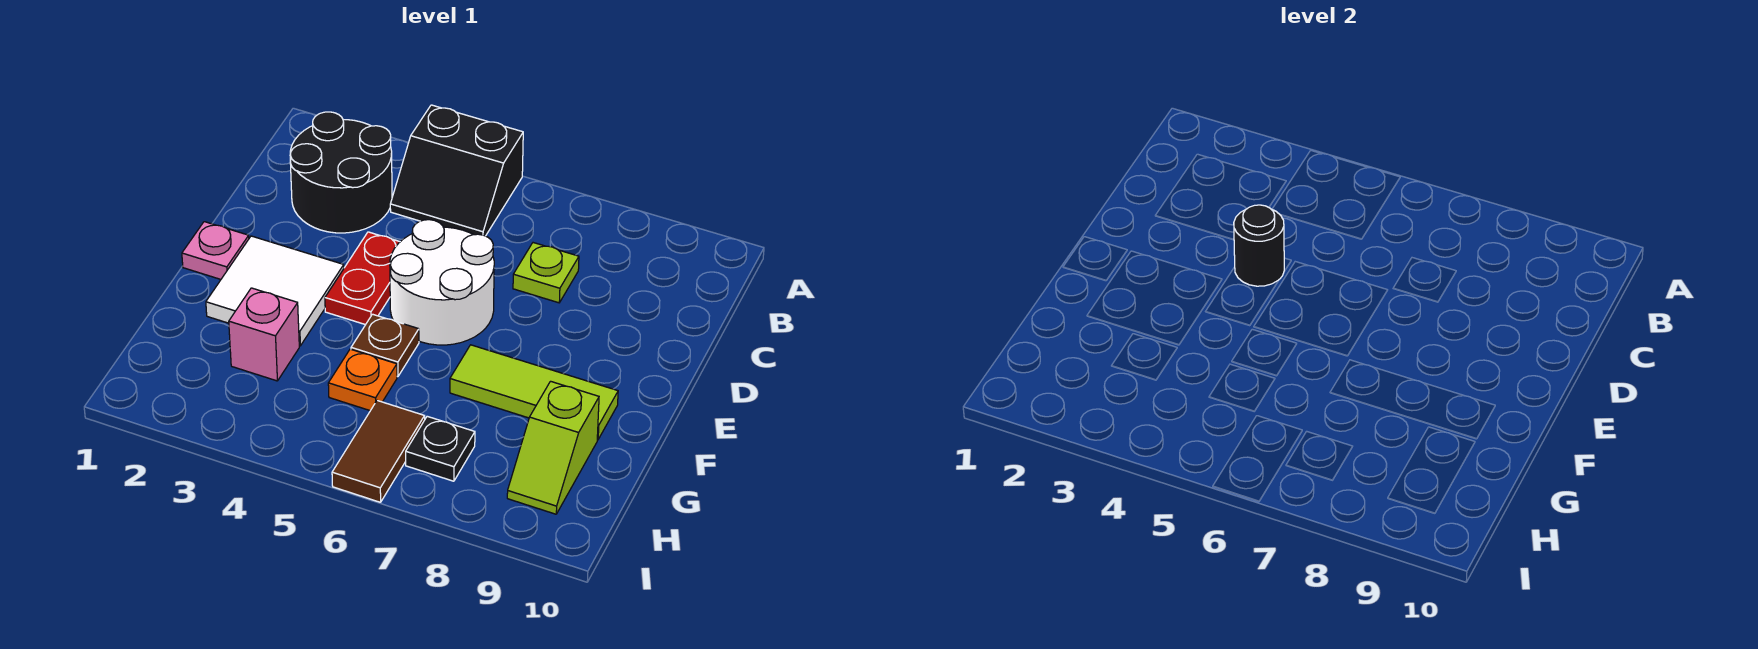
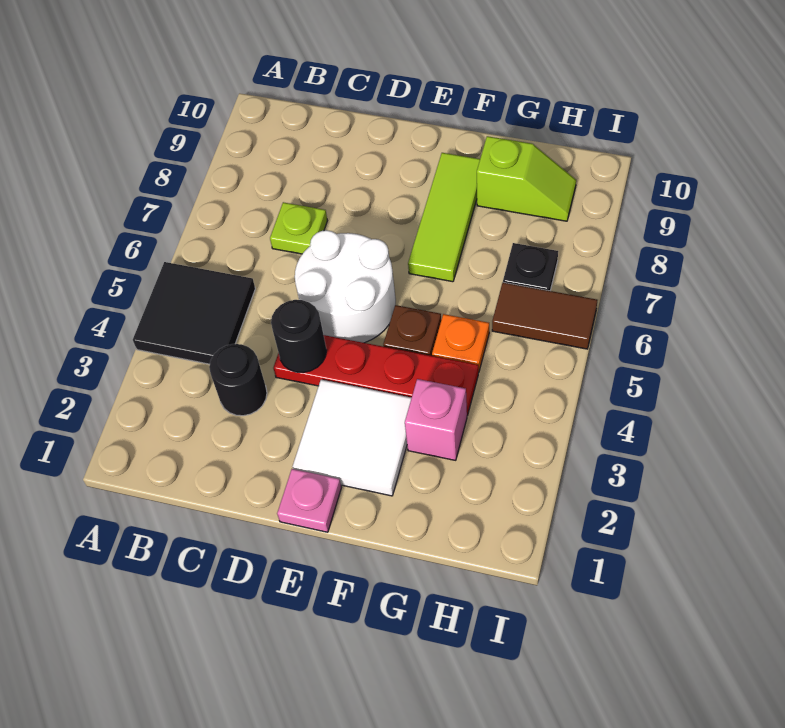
black 2x2 slope [390,105,523,236] -> black 2x2 tile [133,262,255,364]
black 2x2 round brick [290,112,392,233] -> black 1x1 round brick [209,344,267,416]
red 1x2 plate [325,232,400,325] -> red 1x4 plate [273,335,478,415]

